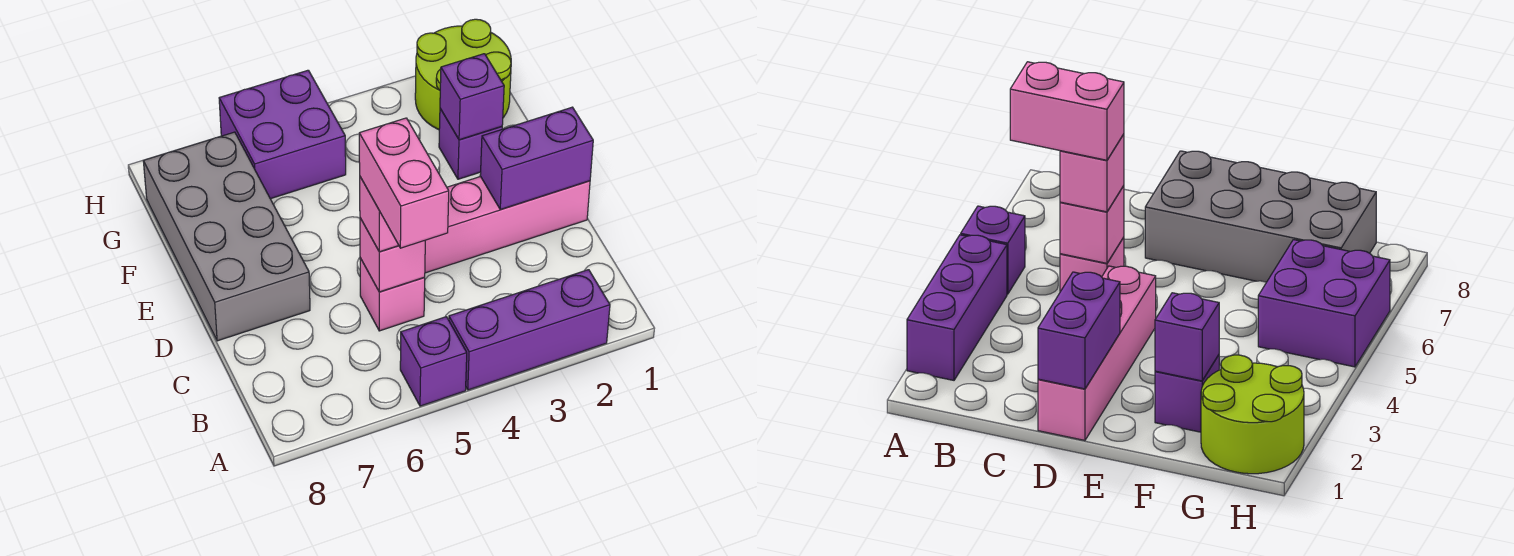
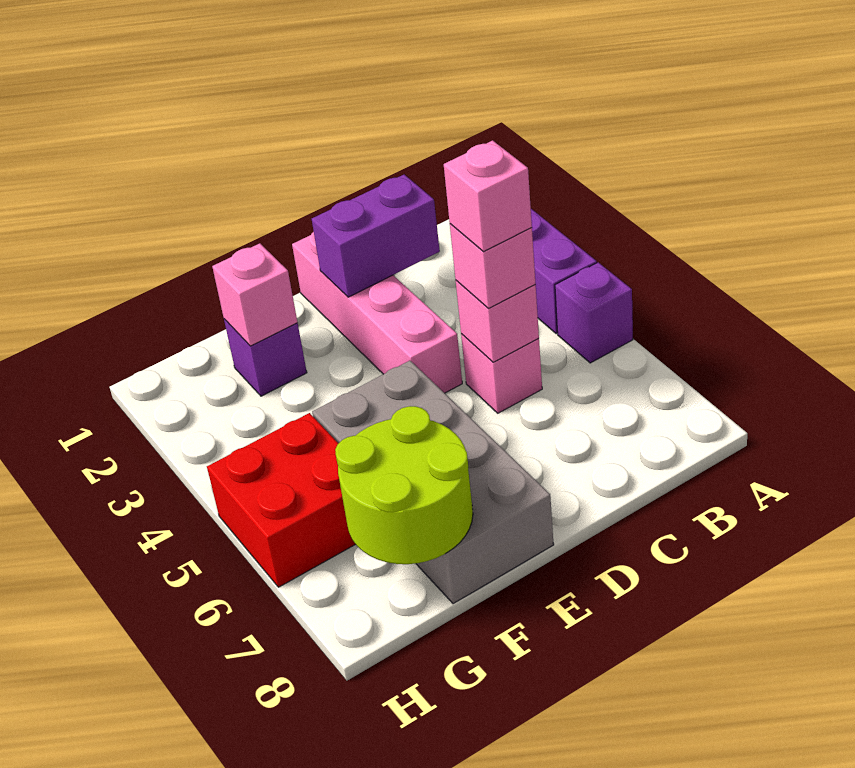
pink 1x2 brick [359,118,449,248] -> pink 1x1 brick [444,140,532,252]
purple 1x2 brick [480,107,593,209] -> purple 1x2 brick turned to [312,174,440,297]
grey 2x4 brick [143,132,310,341] -> grey 2x4 brick turned to [312,361,554,604]
purple 1x1 brick [440,54,504,140] -> pink 1x1 brick [212,243,297,346]
lime 2x2 round brick [415,19,511,130] -> lime 2x2 round brick moved to [335,406,473,564]
purple 2x2 brick [219,70,346,199] -> red 2x2 brick [207,413,356,587]

